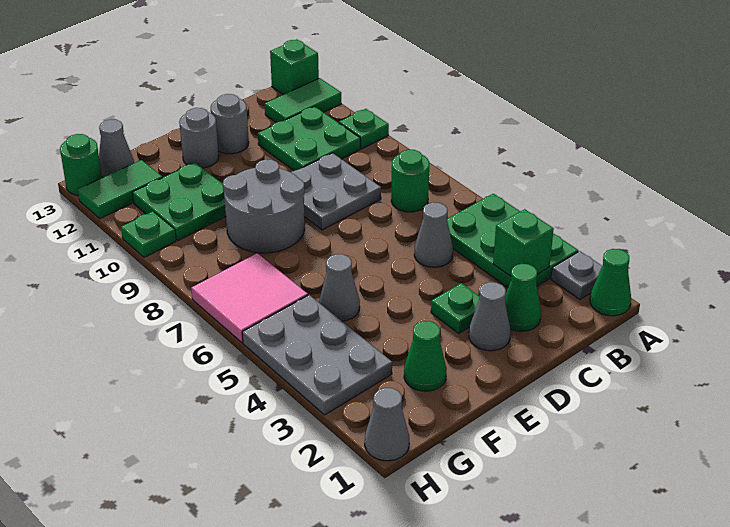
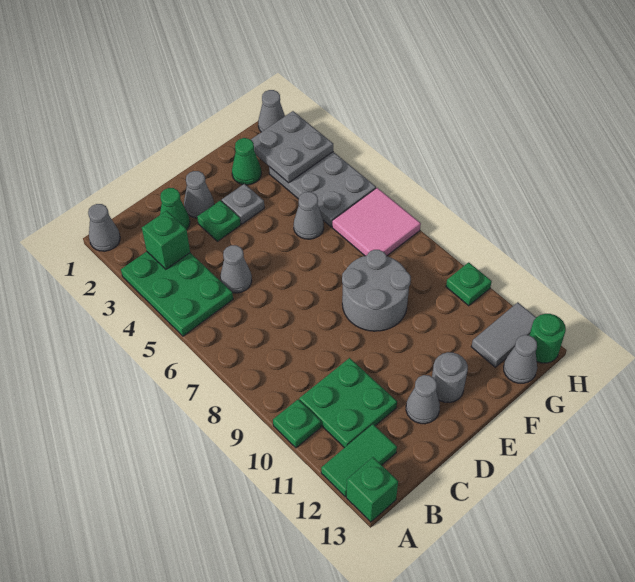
green 1x1 cone [590,249,631,316] -> grey 1x1 cone [88,204,120,251]
grey 1x1 plate [551,251,602,299] -> grey 1x1 plate moved to [222,184,264,224]
green 1x1 round brick [391,150,429,212] -> none
grey 2x2 plate [291,153,381,230] -> grey 2x2 plate moved to [251,111,333,183]
grey 1x1 round brick [211,94,249,154] -> grey 1x1 cone [406,375,440,424]
green 2x2 plate [132,163,226,240] -> none
green 1x2 tile [78,160,162,218] -> grey 1x2 tile [471,302,536,367]

